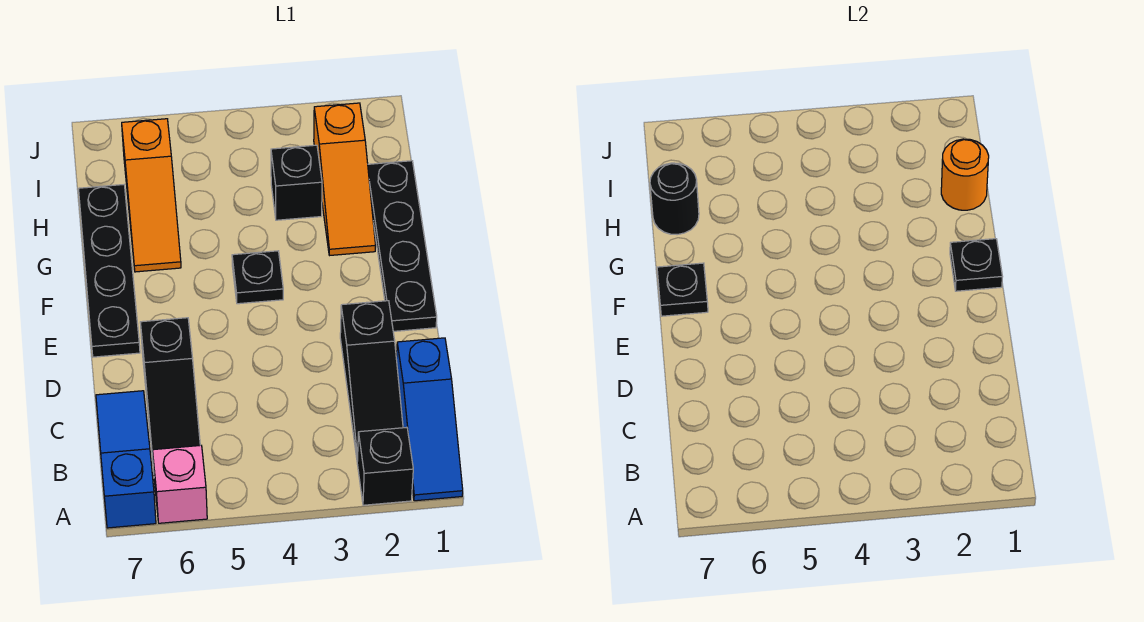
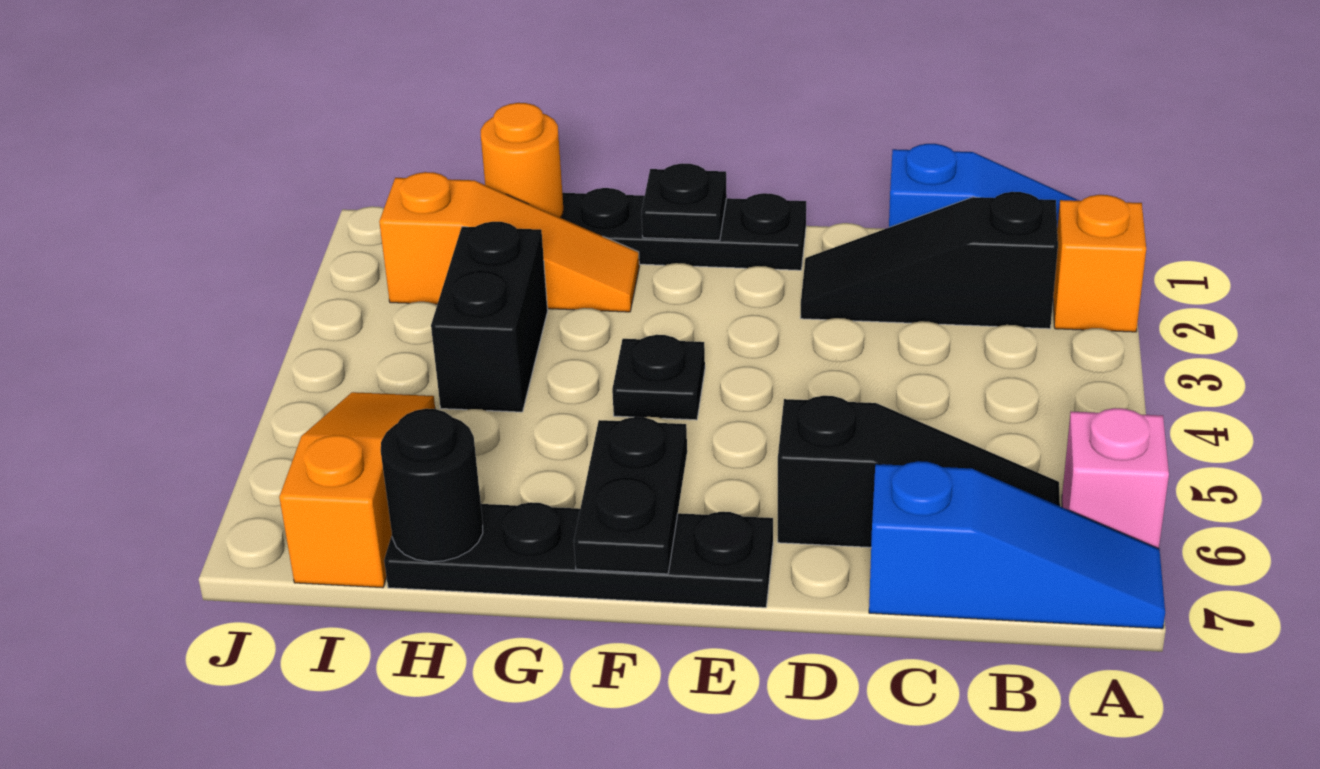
black 1x1 brick [357,427,413,505] -> orange 1x1 brick [1053,195,1146,332]
blue 1x3 slope [96,391,156,528] -> blue 1x3 slope turned to [869,461,1165,629]
black 1x3 slope [340,301,403,461] -> black 1x3 slope turned to [800,192,1058,329]
black 1x1 plate [657,263,708,316] -> black 1x2 plate [574,417,687,574]
orange 1x3 slope [122,119,181,272] -> orange 1x3 slope turned to [279,392,435,588]
black 1x1 brick [271,145,322,220] -> black 1x2 brick [431,222,548,412]

